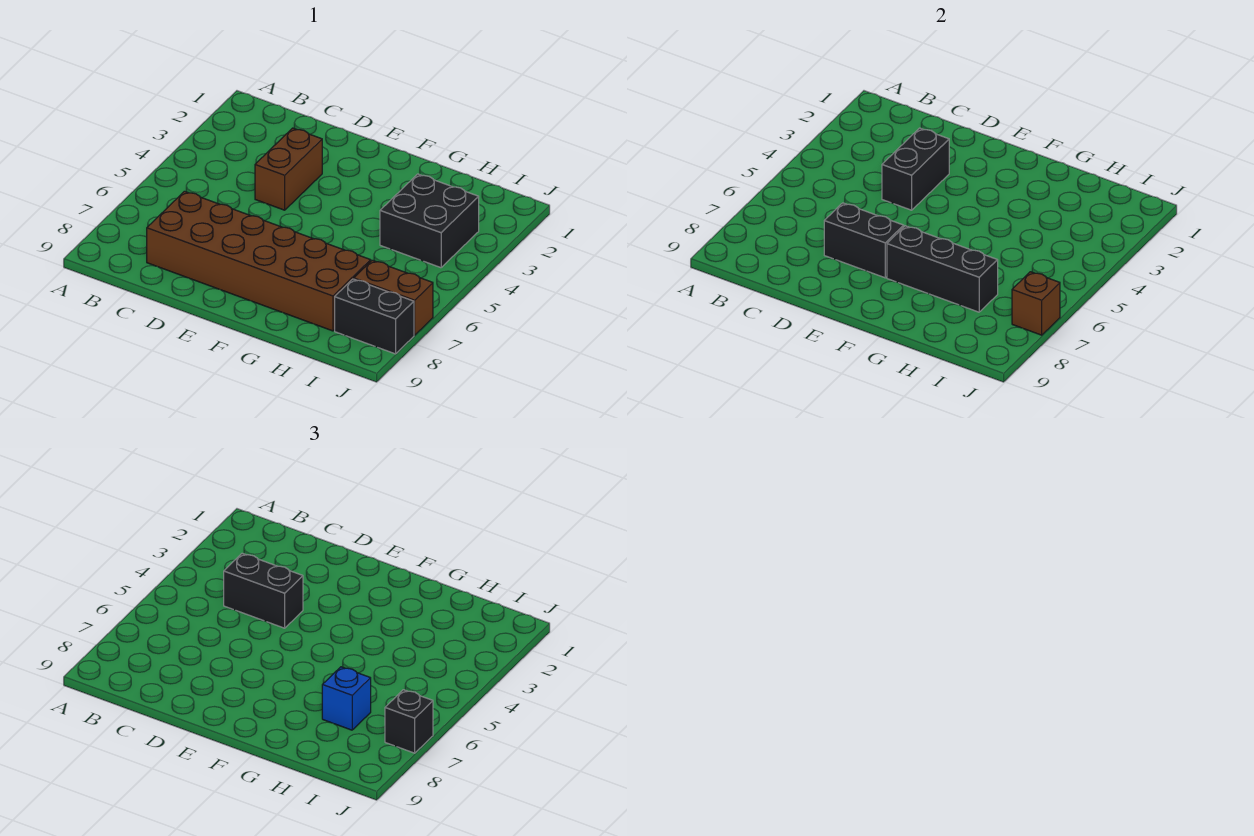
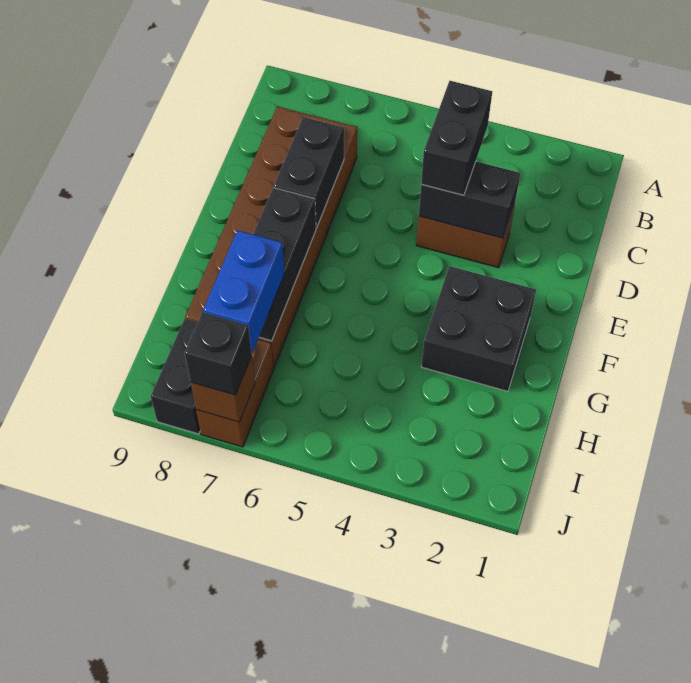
black 2x2 brick [380,174,479,268] -> black 2x2 brick moved to [421,266,536,391]
blue 1x1 brick [322,667,371,730] -> blue 1x2 brick [203,230,284,353]

